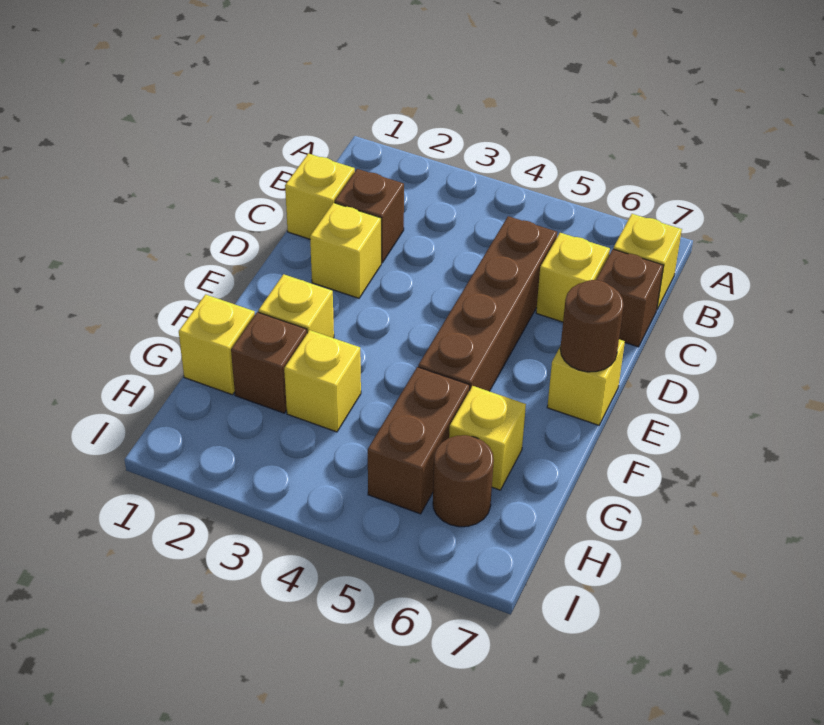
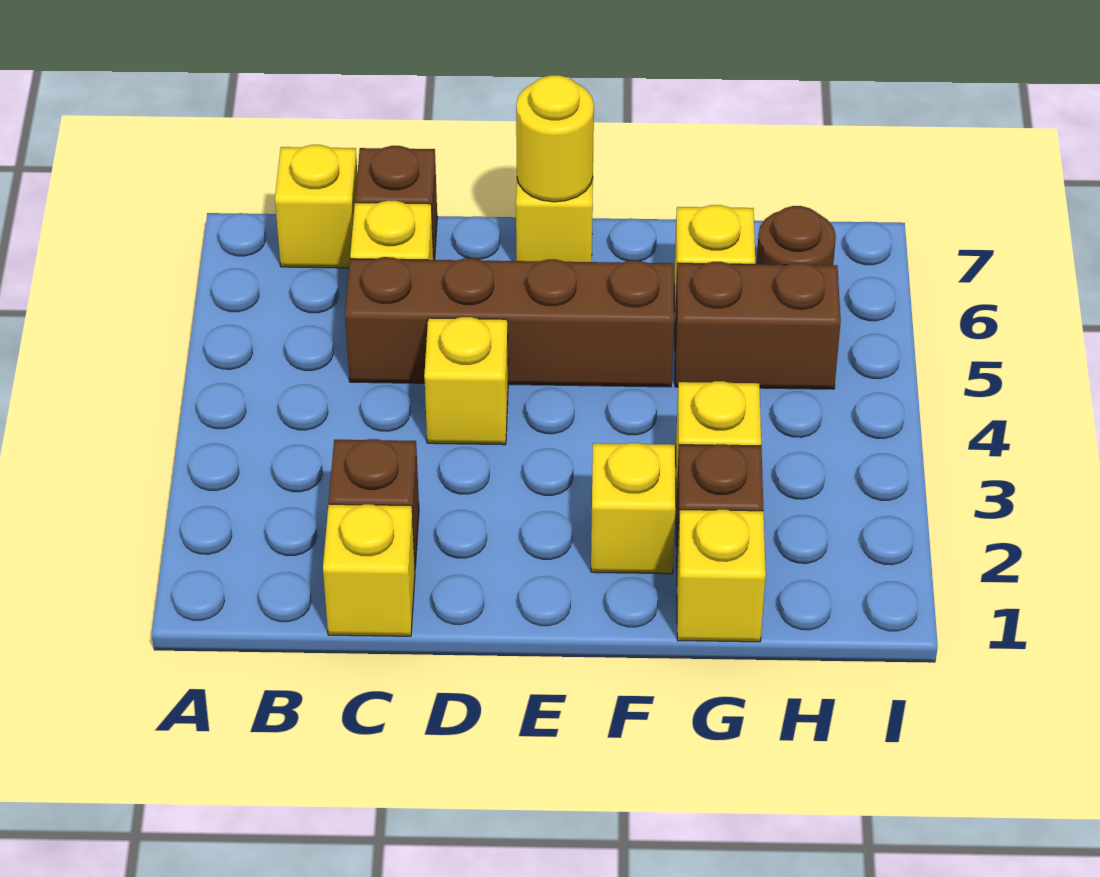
yellow 1x1 brick [310,203,381,298] -> yellow 1x1 brick moved to [424,317,508,445]
brown 1x1 round brick [560,280,624,372] -> yellow 1x1 round brick [516,75,594,202]

